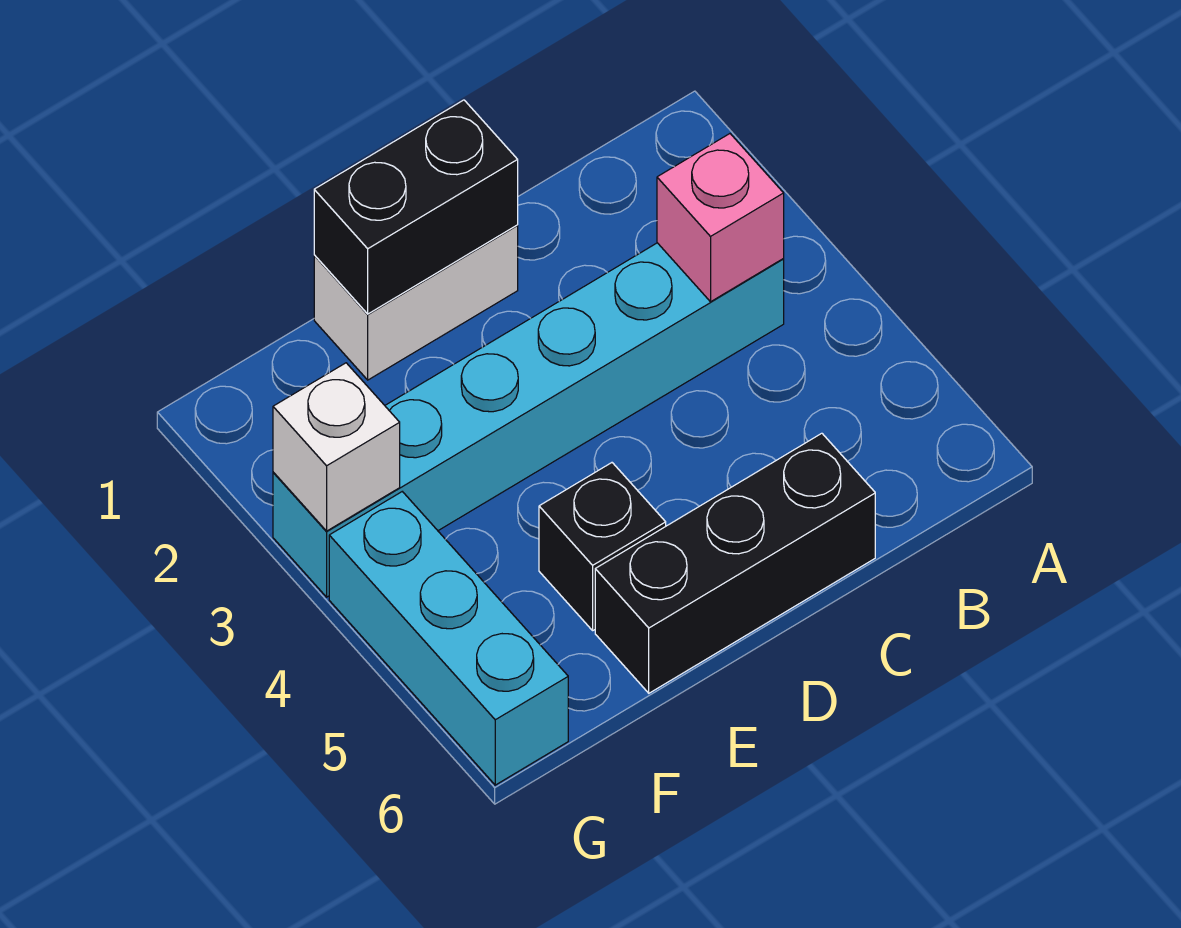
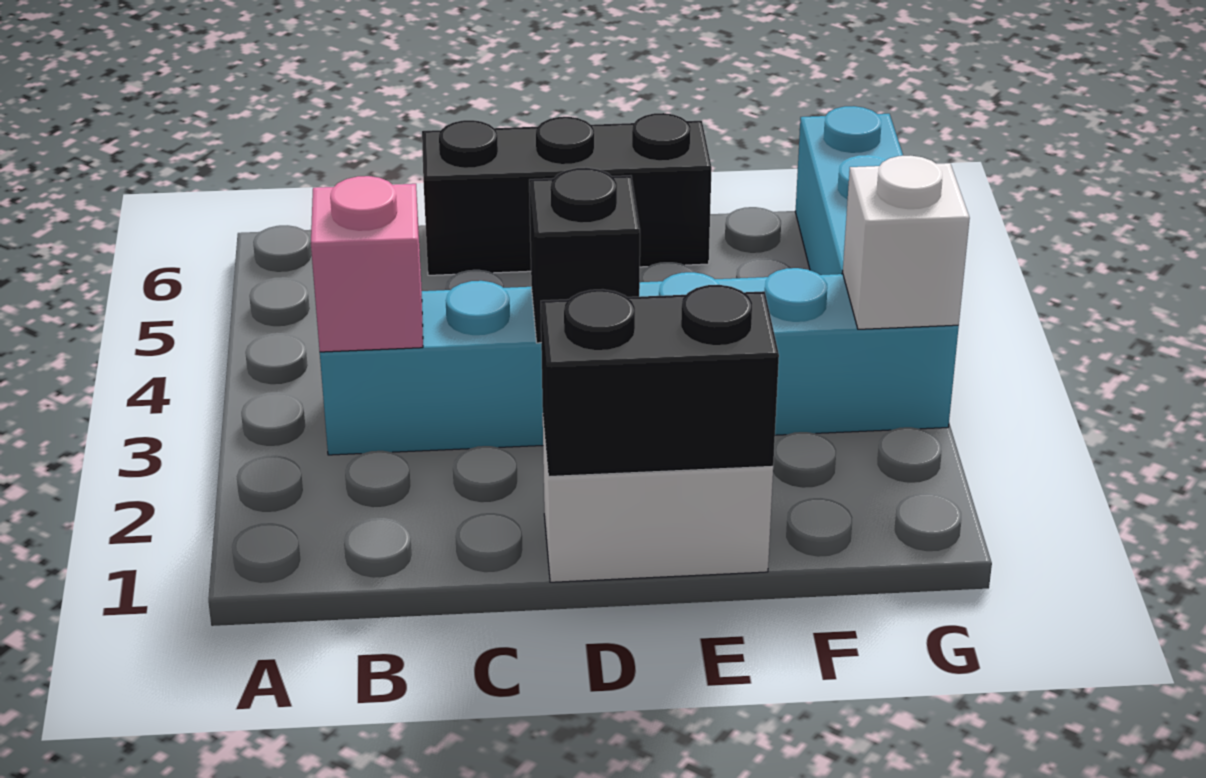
black 1x1 brick [539,463,666,630] -> black 1x1 brick moved to [529,168,640,343]

